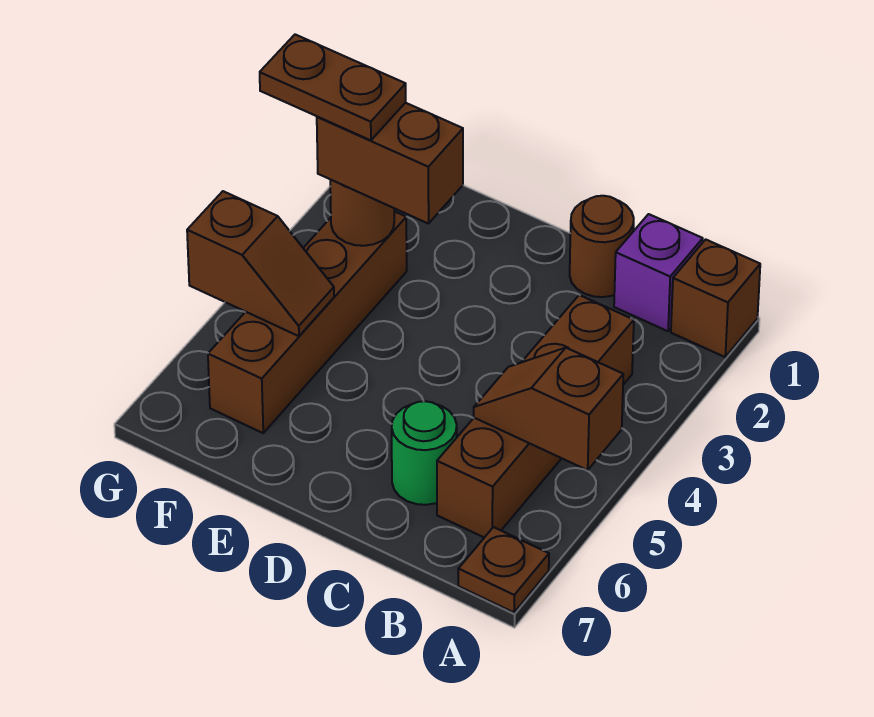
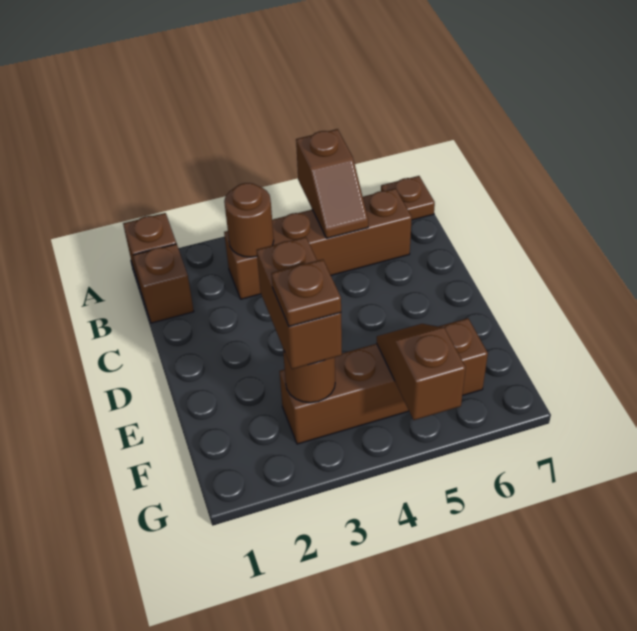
purple 1x1 brick [614,214,703,331] -> brown 1x1 brick [133,244,194,323]
brown 1x1 round brick [570,196,634,297] -> brown 1x1 round brick moved to [224,183,274,257]
green 1x1 round brick [392,401,457,505] -> none
brown 1x2 plate [260,35,406,140] -> brown 1x1 plate [271,259,341,326]

